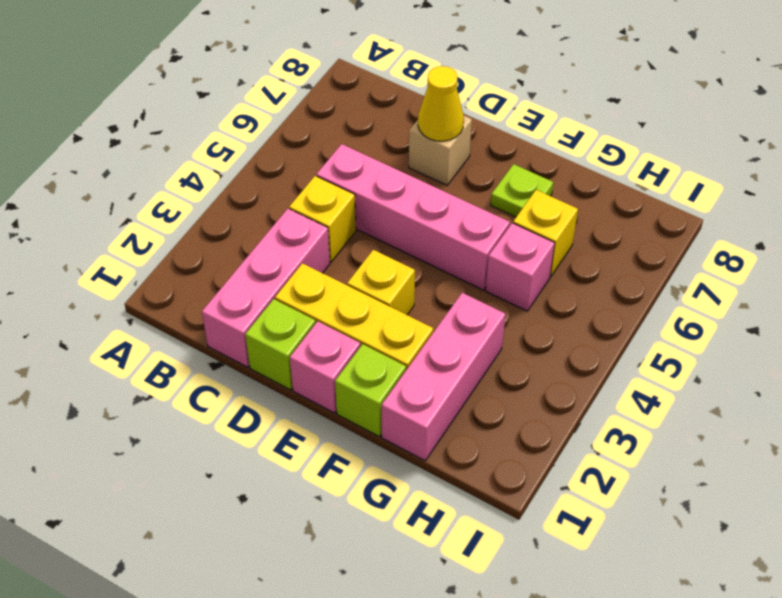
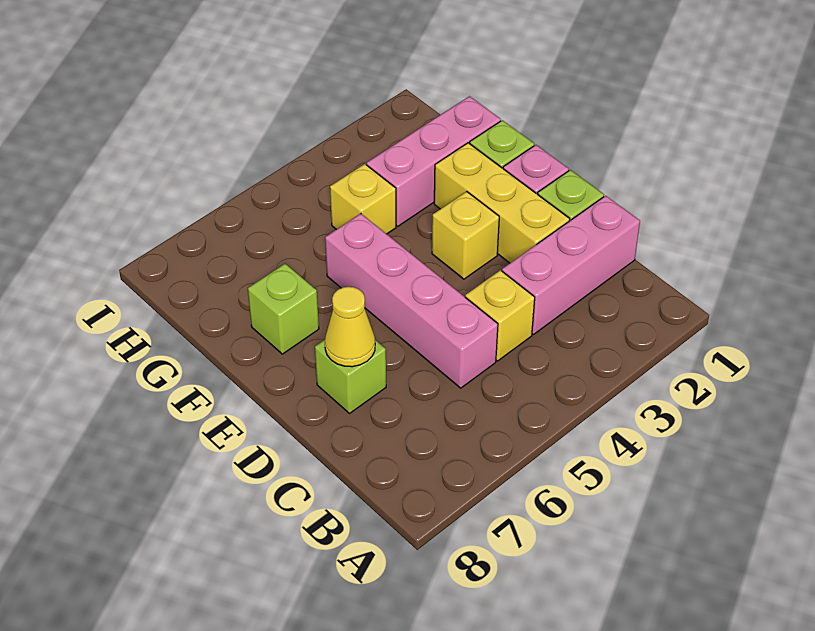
tan 1x1 brick [409,116,472,185] -> lime 1x1 brick [315,340,386,413]
lime 1x1 plate [491,164,553,217] -> lime 1x1 brick [248,264,319,354]
pink 1x1 brick [486,223,555,311] -> none
yellow 1x1 brick [513,190,578,277] -> yellow 1x1 brick moved to [330,164,396,234]

